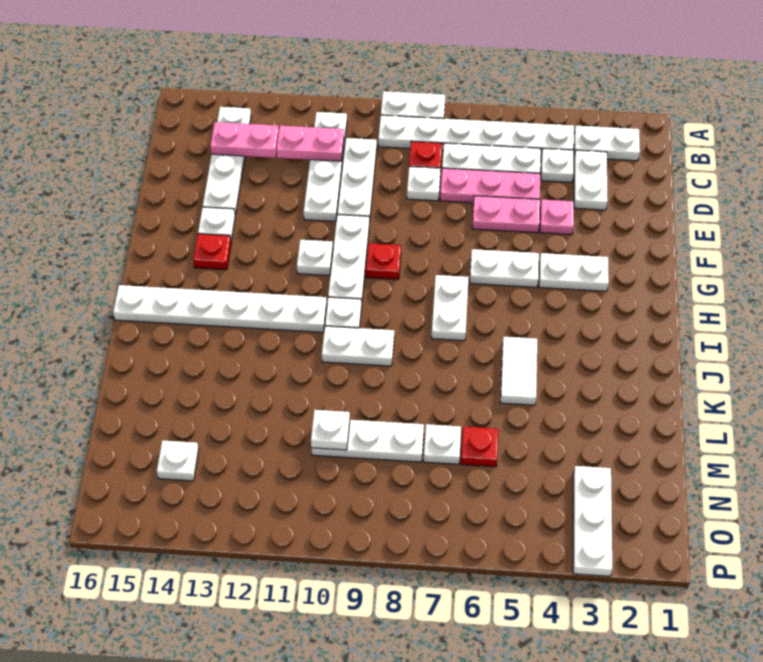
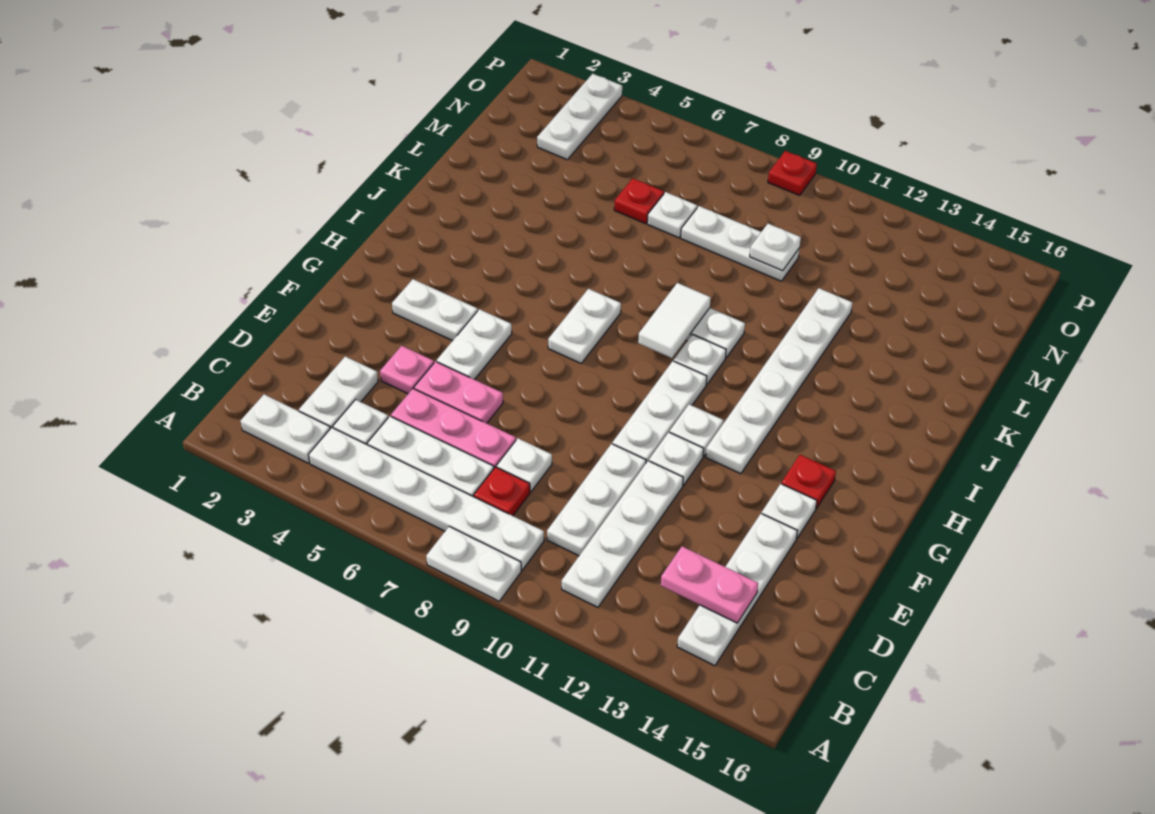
pink 1x2 plate [276,126,344,161] -> none
white 1x2 plate [470,249,539,287] -> white 1x2 plate turned to [437,309,512,380]
red 1x1 plate [366,243,401,279] -> red 1x1 plate moved to [768,151,817,195]
white 1x6 plate [113,285,327,332] -> white 1x6 plate turned to [706,288,853,474]
white 1x2 tile [500,337,537,405] -> white 1x2 tile moved to [638,283,711,358]
white 1x1 plate [157,440,199,481] -> white 1x1 plate moved to [649,432,704,485]

